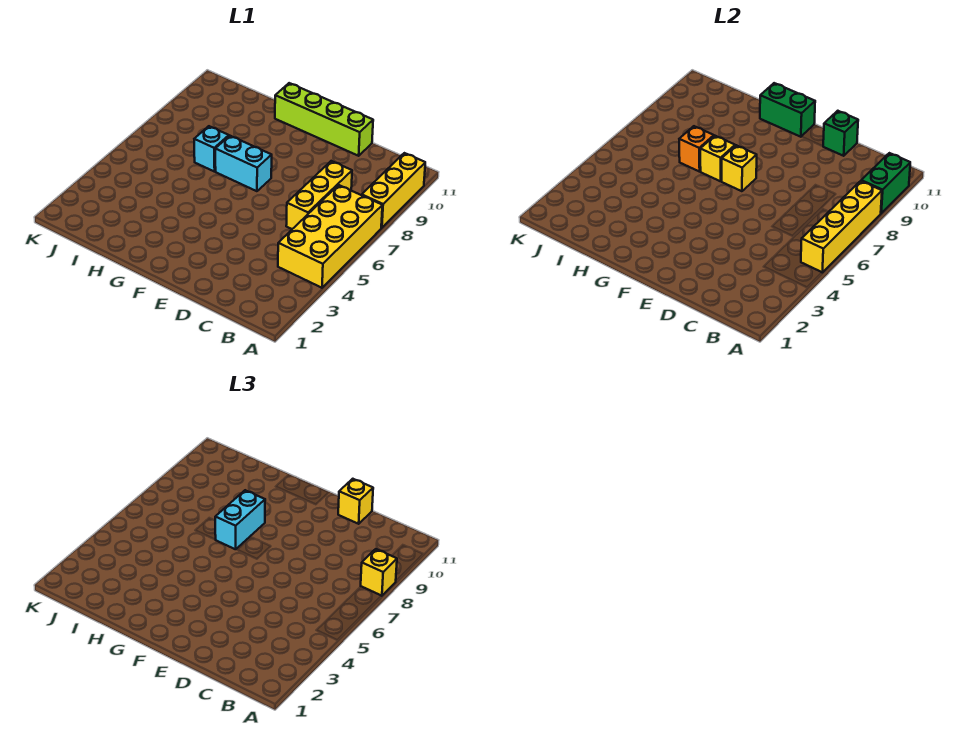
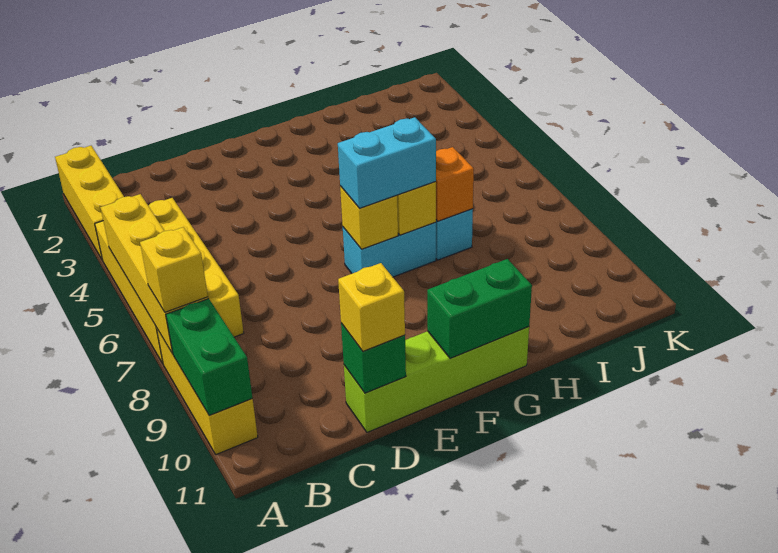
yellow 1x3 brick [286,161,352,229] -> yellow 1x3 brick moved to [55,146,124,260]
cyan 1x2 brick [215,490,265,549] -> cyan 1x2 brick turned to [338,117,436,208]

